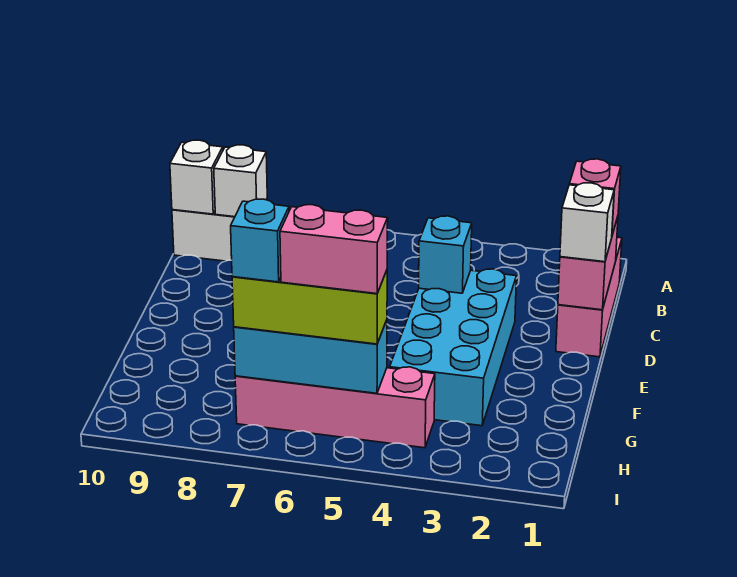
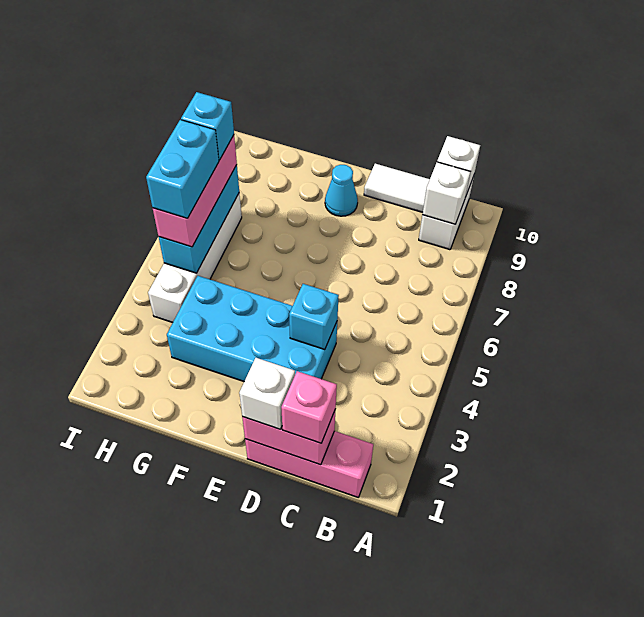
none -> white 1x2 tile [364,164,430,212]
none -> cyan 1x1 cone [325,165,358,216]
pink 1x4 brick [235,367,435,448] -> white 1x4 brick [148,193,242,323]
lime 1x3 brick [232,271,387,344] -> pink 1x3 brick [153,135,237,247]
pink 1x2 brick [280,205,388,294] -> cyan 1x2 brick [146,120,219,218]

